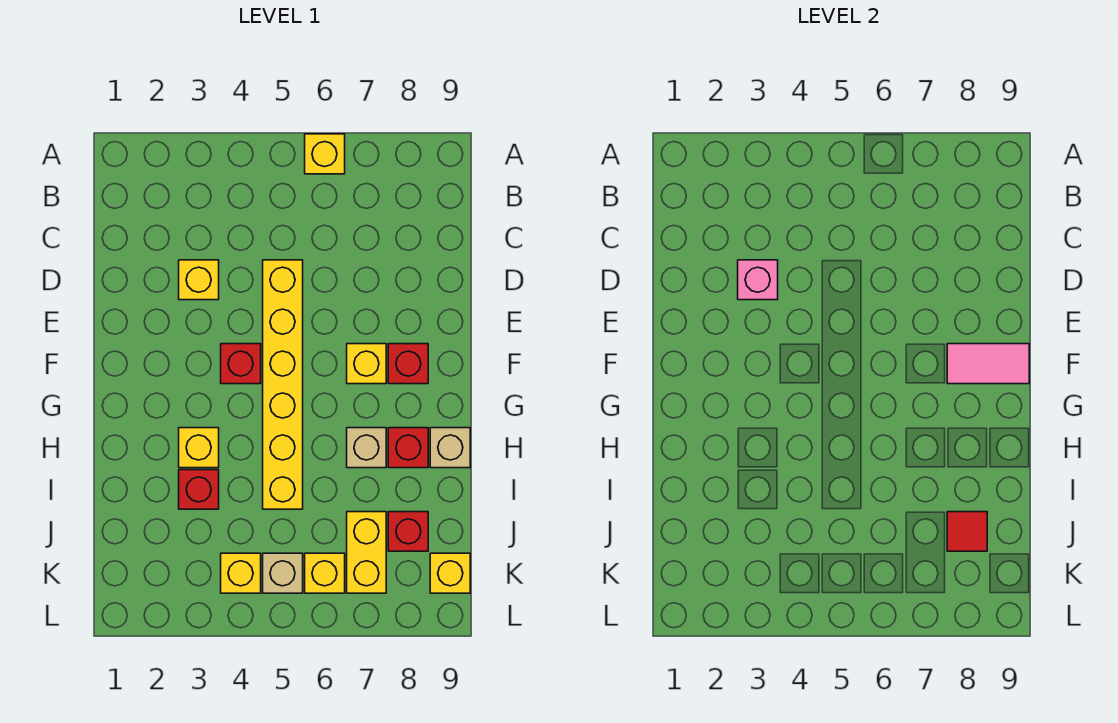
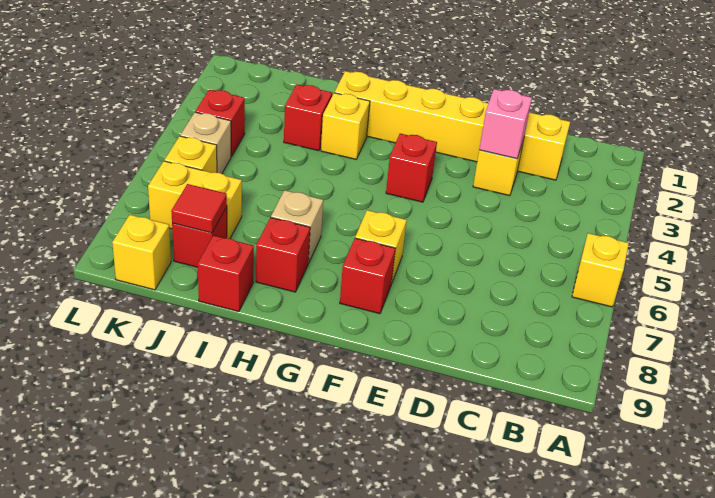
yellow 1x6 brick [263,260,303,509] -> yellow 1x6 brick moved to [335,71,570,180]
pink 1x2 tile [947,344,1029,384] -> none
tan 1x1 brick [430,428,470,468] -> none
none -> red 1x1 brick [198,236,254,312]
yellow 1x1 brick [221,553,261,593] -> red 1x1 brick [195,89,245,157]

